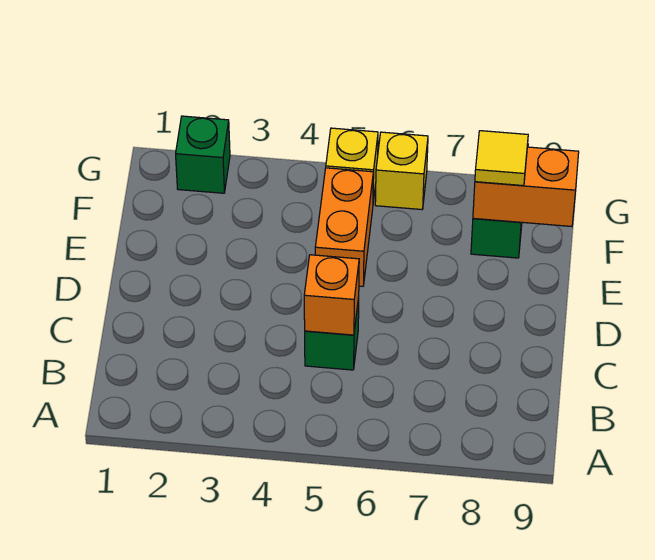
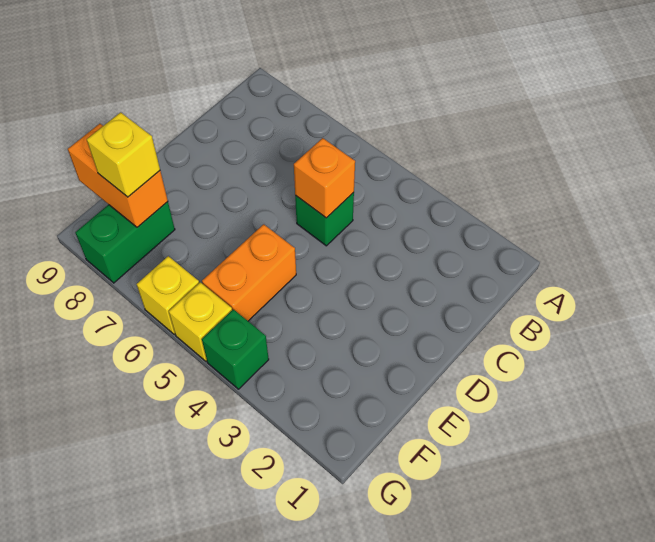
yellow 1x1 tile [475,131,528,186] -> yellow 1x1 brick [87,112,160,197]
green 1x1 brick [176,116,230,193] -> green 1x1 brick moved to [202,309,269,389]

